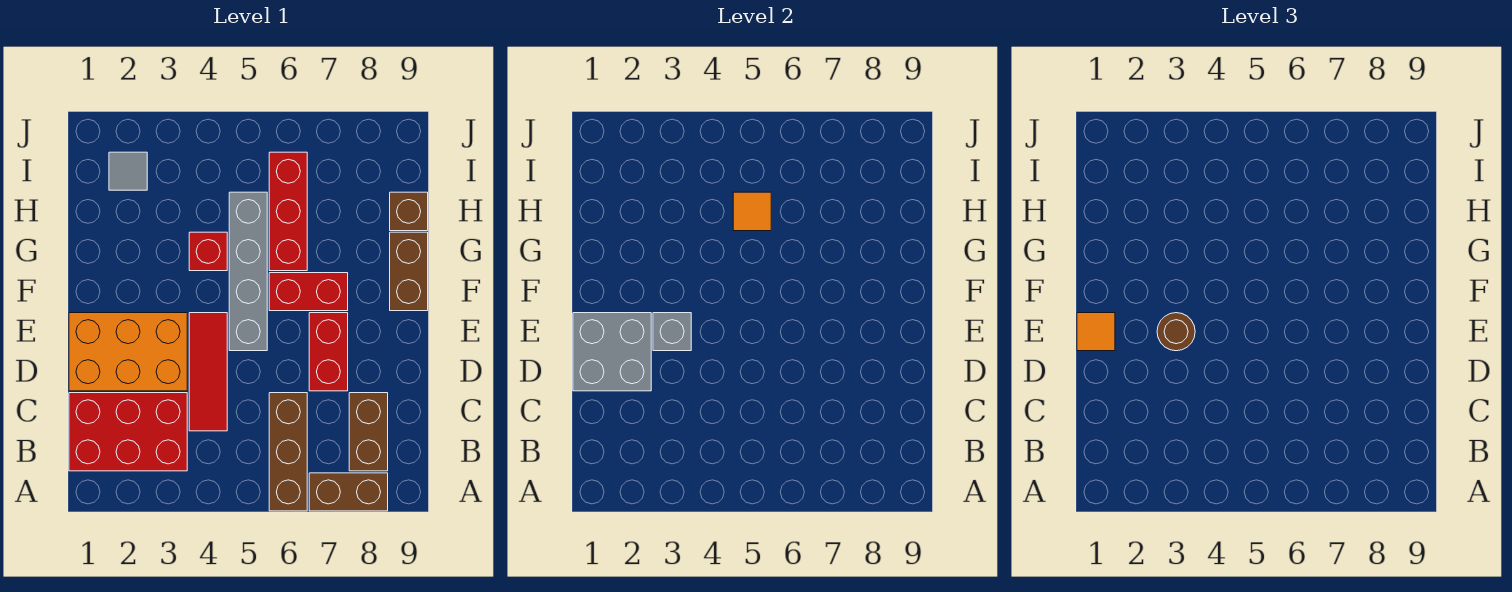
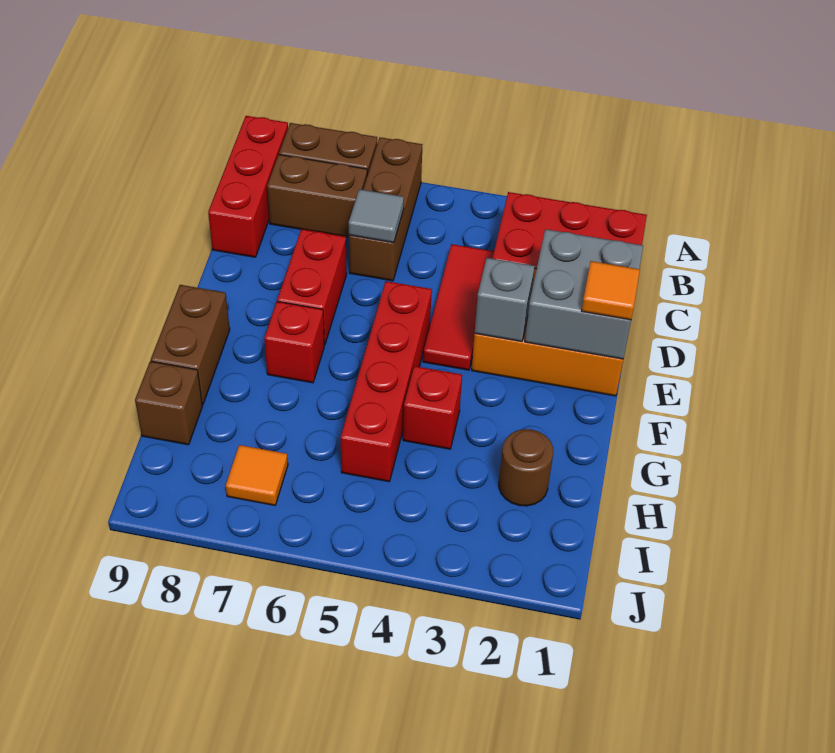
brown 1x2 brick [349,393,388,471] -> brown 1x2 brick turned to [267,155,367,237]
brown 1x1 round brick [1157,313,1195,351] -> brown 1x1 round brick moved to [499,429,553,506]
grey 1x4 brick [229,192,267,351] -> red 1x4 brick [341,281,432,482]
red 1x2 brick [269,273,348,311] -> red 1x1 brick [264,302,324,383]
red 1x3 brick [269,152,307,271] -> red 1x3 brick moved to [208,116,288,257]
orange 1x1 tile [733,192,771,231] -> orange 1x1 tile moved to [226,445,288,505]
grey 1x1 tile [109,152,147,190] -> grey 1x1 tile moved to [349,189,404,243]

